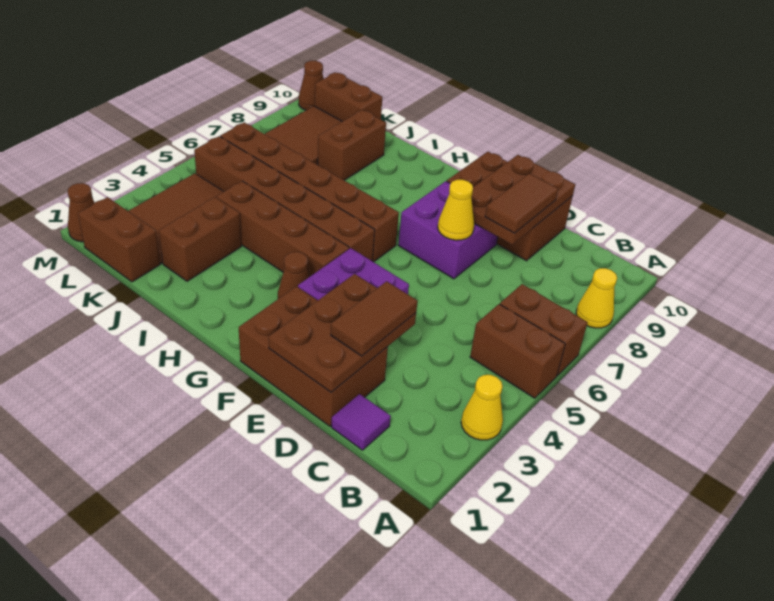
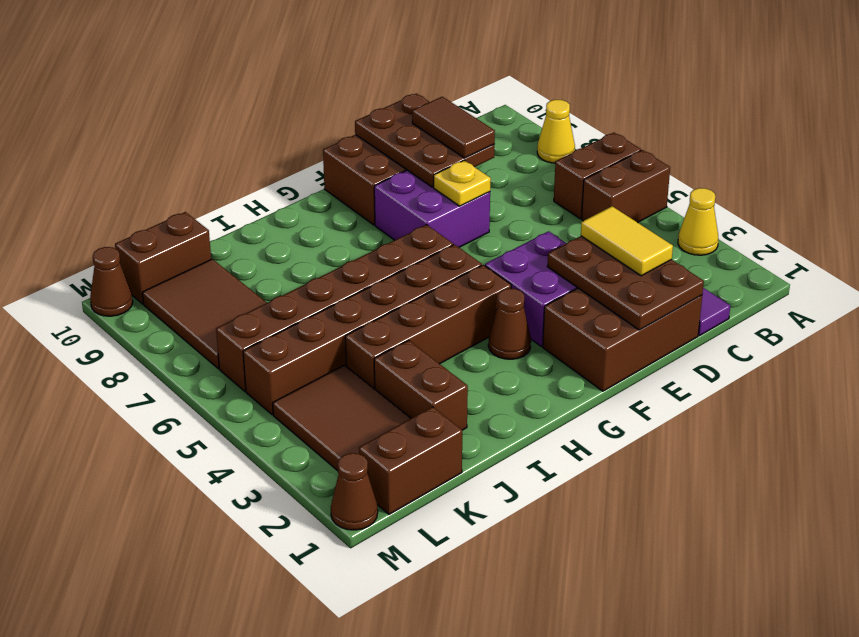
brown 1x2 tile [331,281,418,356] -> yellow 1x2 tile [581,206,673,276]
yellow 1x1 cone [438,180,474,240] -> yellow 1x1 plate [434,160,491,206]
brown 1x2 brick [318,110,386,180] -> none

